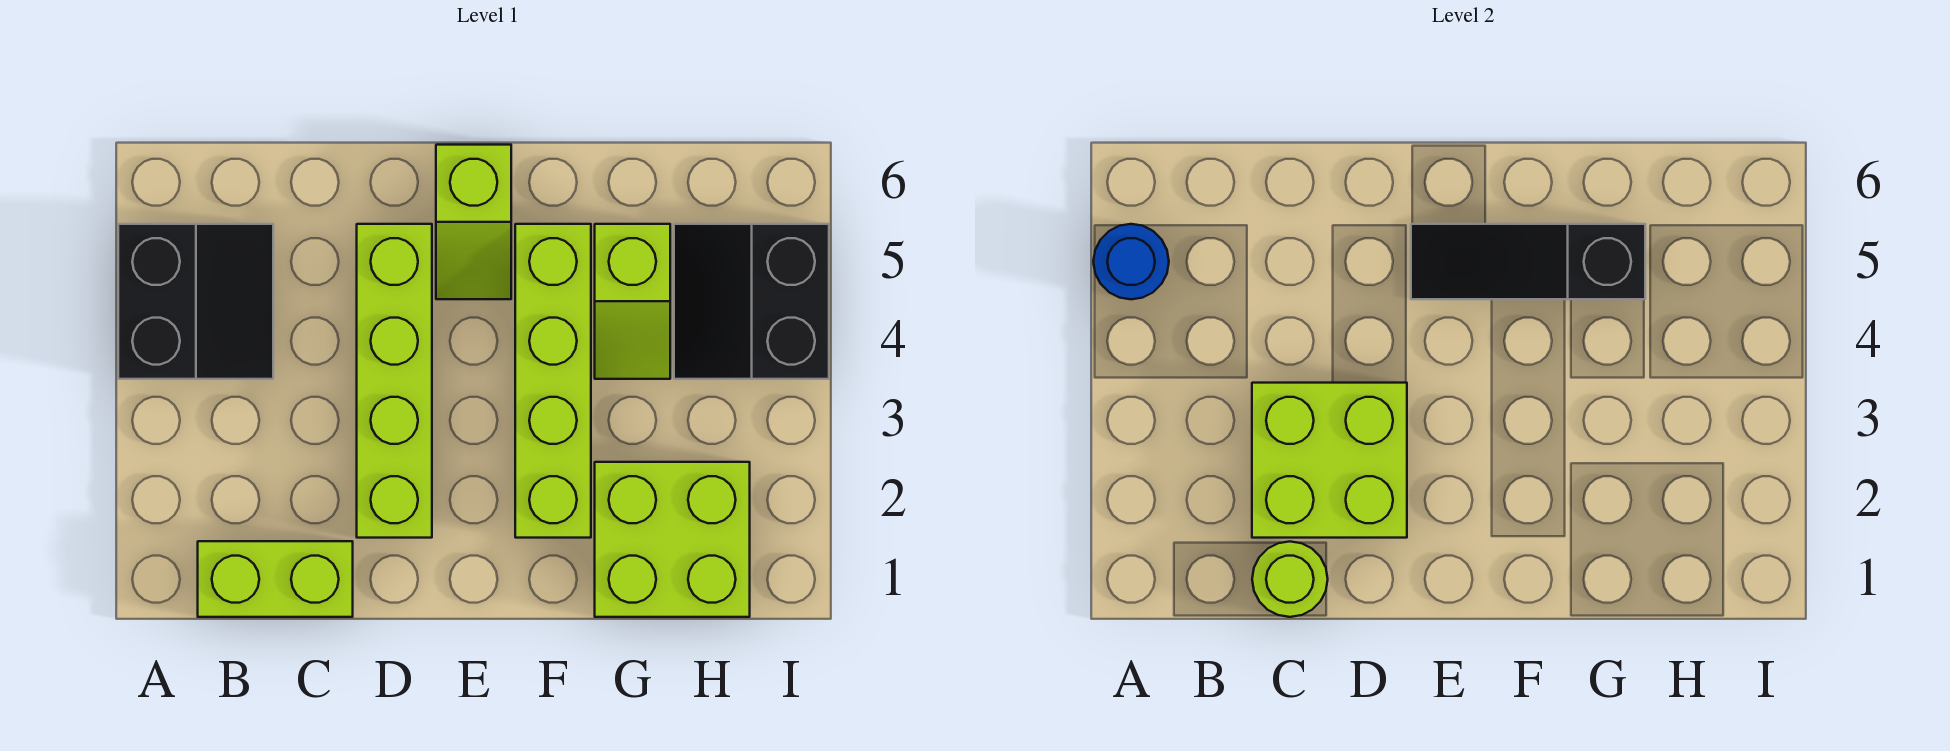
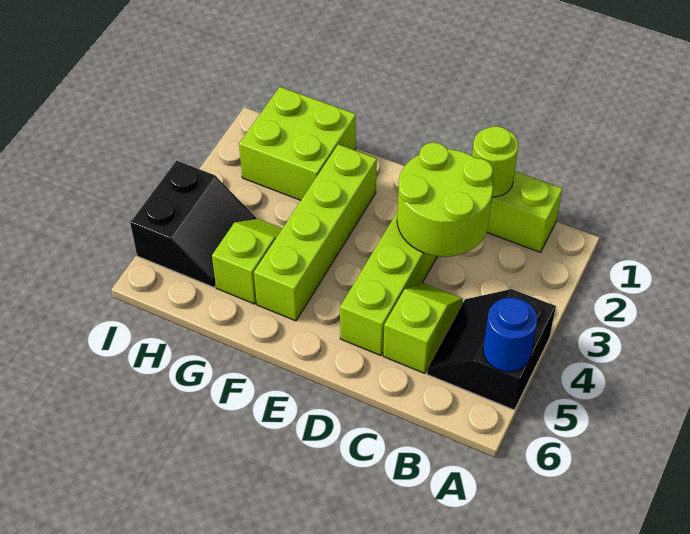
lime 2x2 brick [1252,383,1407,538] -> lime 2x2 round brick [397,143,493,257]
lime 1x2 slope [436,145,511,299] -> lime 1x2 slope moved to [383,283,463,373]
black 1x3 slope [1411,224,1645,299] -> none

